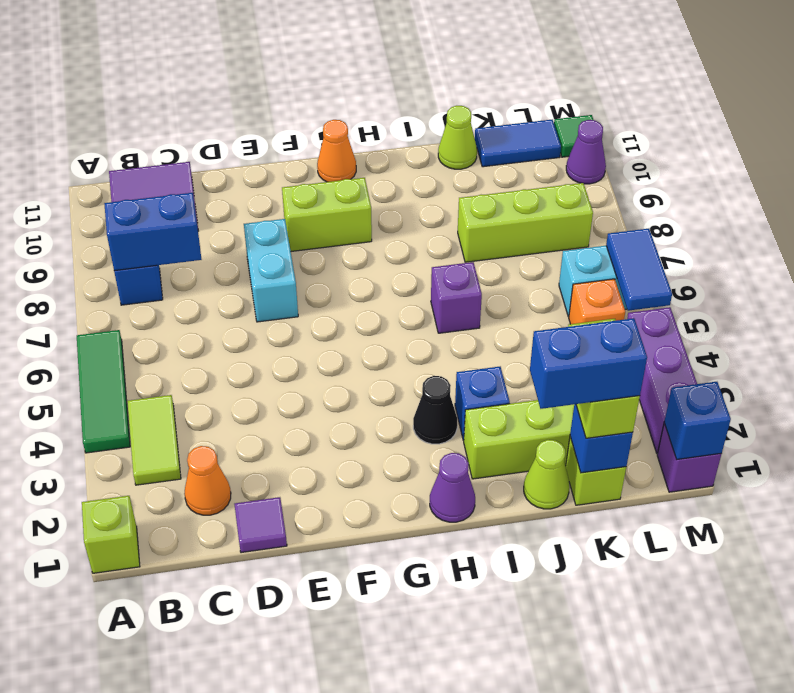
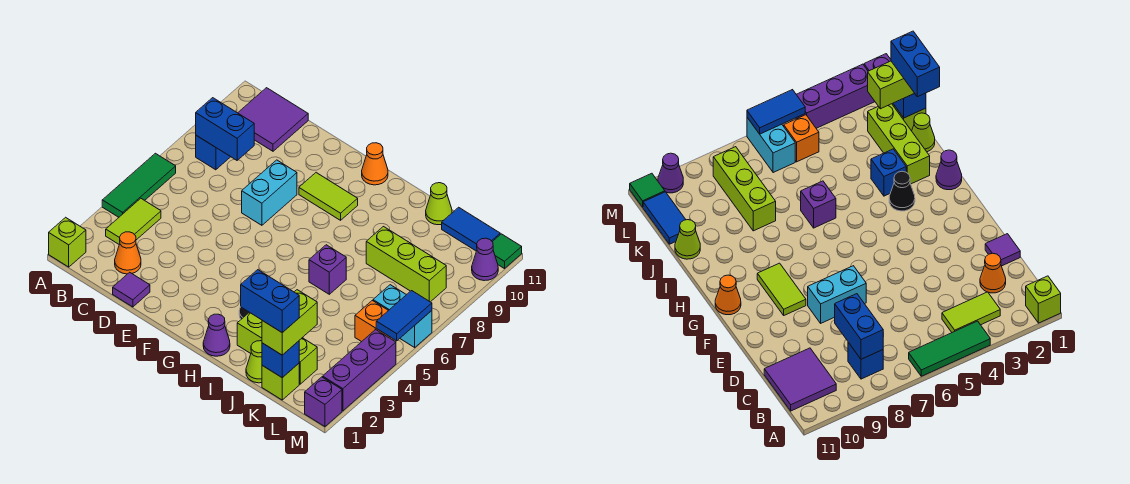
lime 1x2 brick [282,178,372,251] -> lime 1x2 tile [299,173,358,220]
blue 1x1 brick [664,382,731,460] -> none

